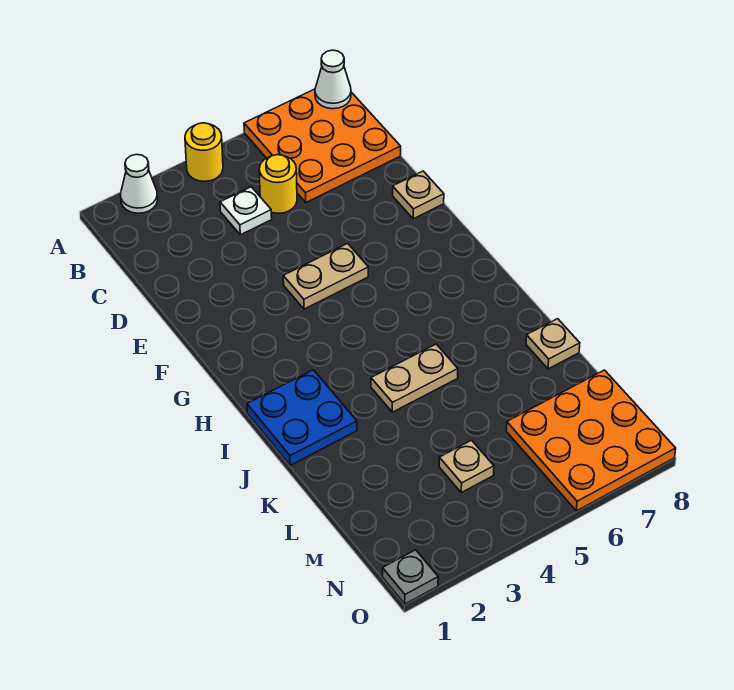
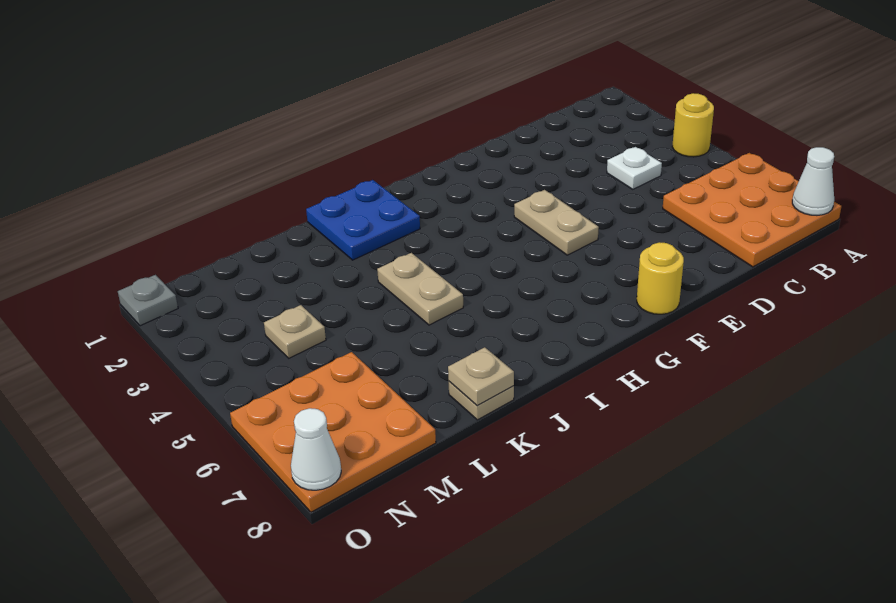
white 1x1 cone [121,154,158,213] -> white 1x1 cone moved to [291,408,341,490]
yellow 1x1 round brick [259,155,297,214] -> yellow 1x1 round brick moved to [637,242,684,314]
tan 1x1 plate [393,171,444,219] -> tan 1x1 plate moved to [448,347,514,406]

